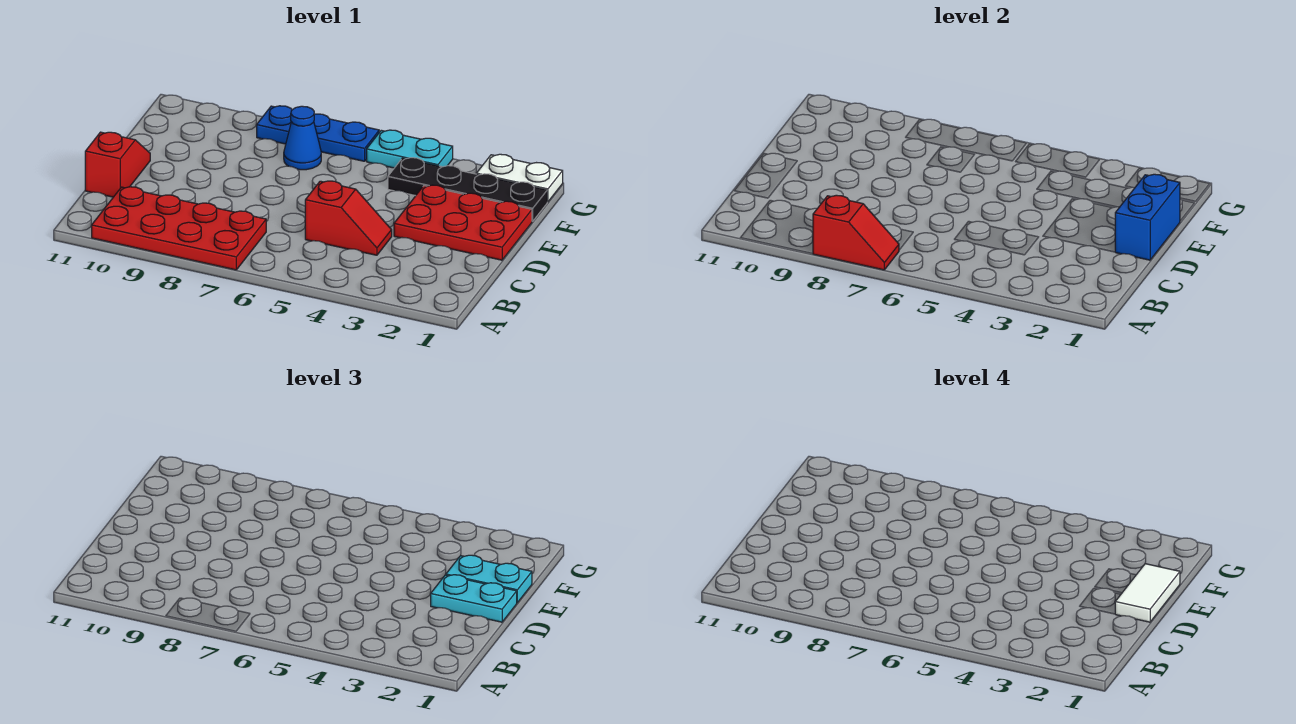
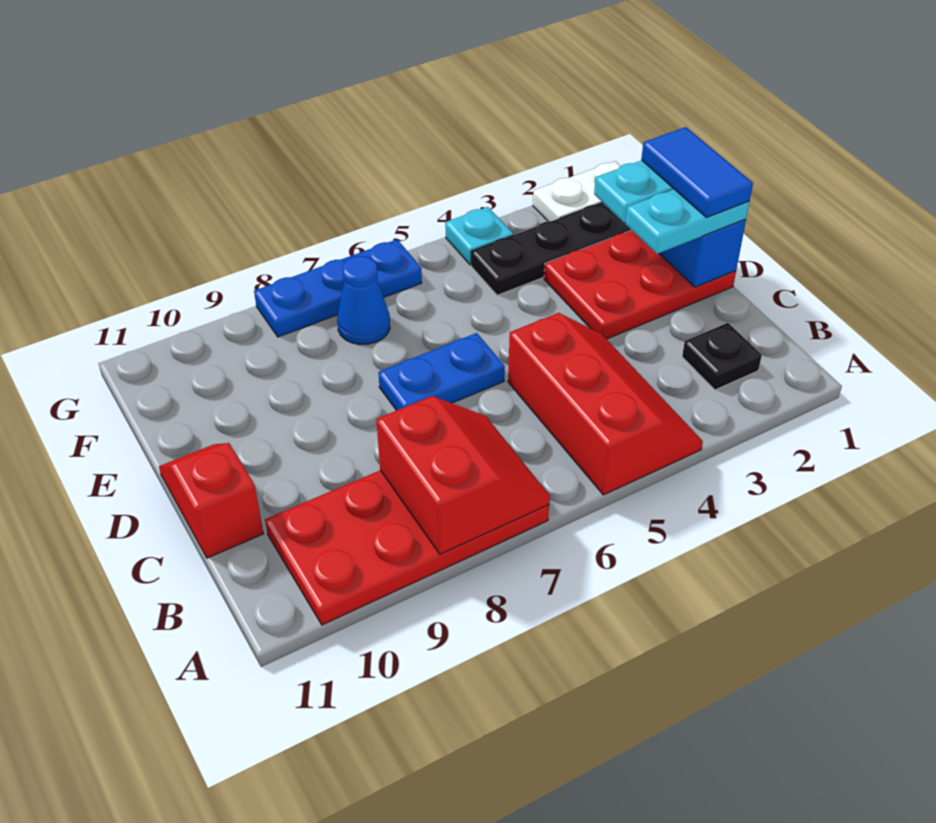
red 1x2 slope [813,195,899,270] -> red 2x2 slope [376,396,550,554]
none -> black 1x1 plate [682,323,762,390]
red 1x2 slope [305,181,392,255] -> red 2x3 slope [508,313,703,495]
white 1x2 tile [1115,564,1180,622] -> blue 1x2 tile [641,127,753,217]
none -> blue 1x2 plate [378,333,505,410]
cyan 1x2 plate [367,130,453,168] -> cyan 1x1 plate [445,207,513,265]

